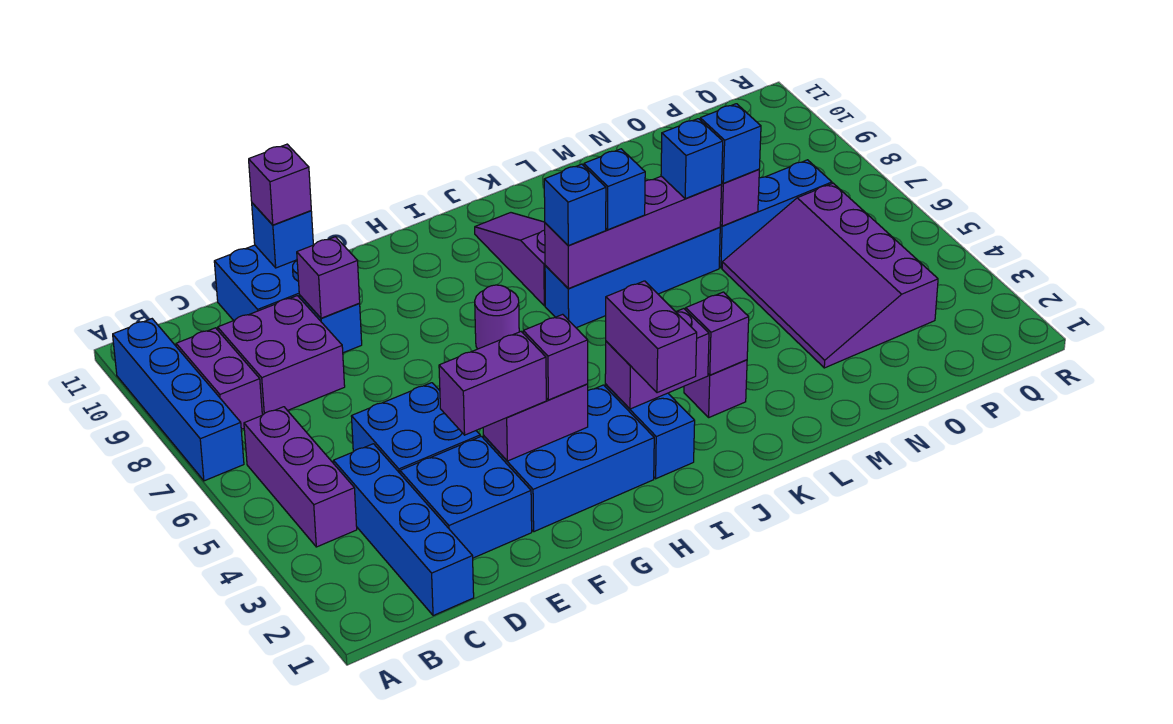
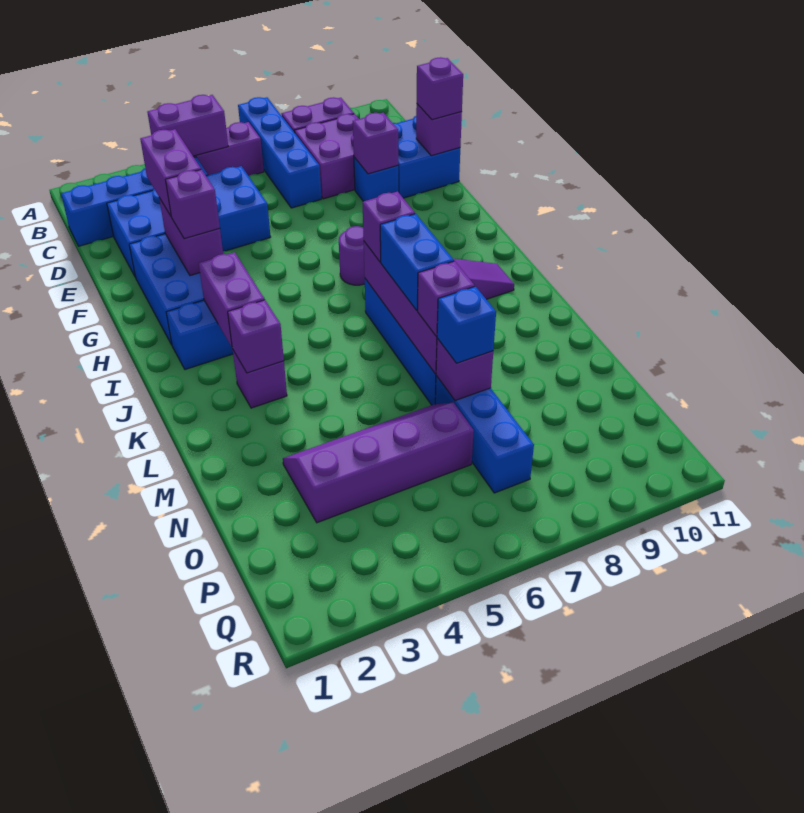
blue 1x4 brick [113,319,244,481] -> blue 1x4 brick turned to [238,97,321,208]
blue 1x1 brick [252,203,313,268] -> purple 1x1 brick [416,104,462,156]
purple 1x2 brick [606,281,697,393] -> purple 1x2 brick moved to [147,95,228,156]
blue 1x1 brick [544,164,606,246] -> purple 1x1 brick [363,192,415,262]
blue 1x1 brick [584,149,645,230] -> blue 1x2 brick [380,214,454,310]
blue 1x1 brick [661,119,723,199] -> purple 1x1 brick [418,261,475,336]
purple 3x4 slope [722,183,938,368] -> purple 2x4 slope [283,402,474,523]

